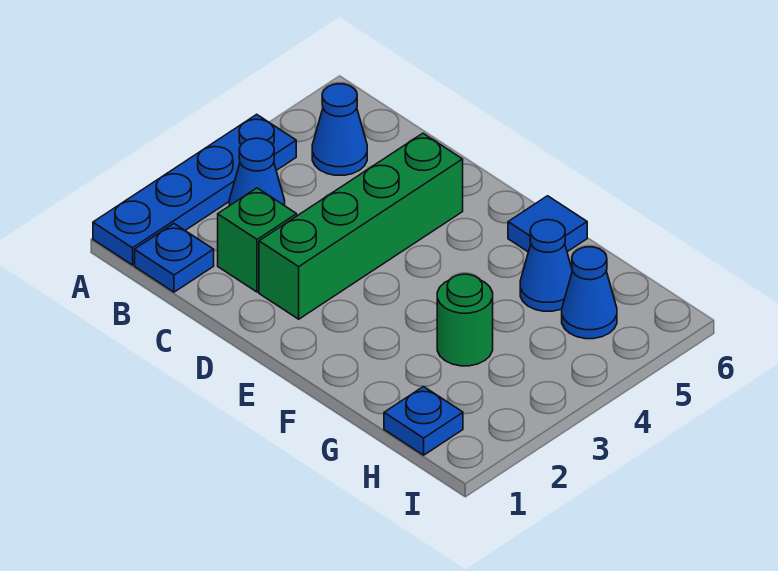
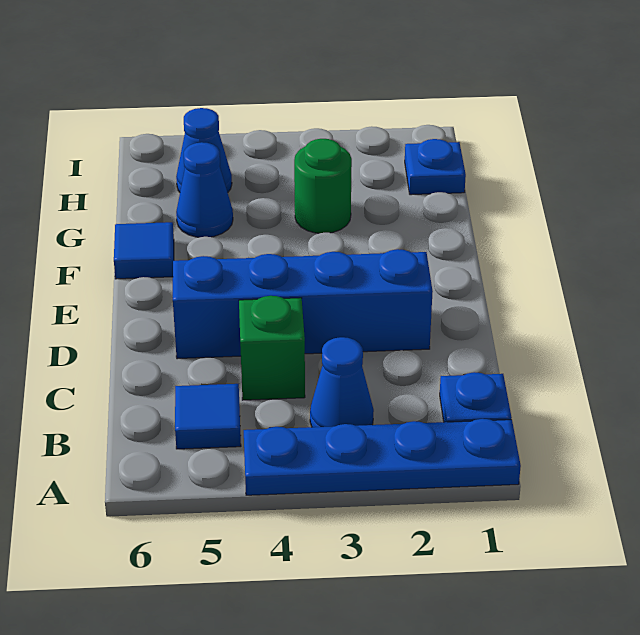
blue 1x1 cone [312,84,367,175] -> blue 1x1 tile [175,384,241,449]
green 1x1 brick [218,188,297,292] -> green 1x1 brick moved to [239,296,305,400]
green 1x4 brick [259,133,463,319] -> blue 1x4 brick [173,249,433,359]

